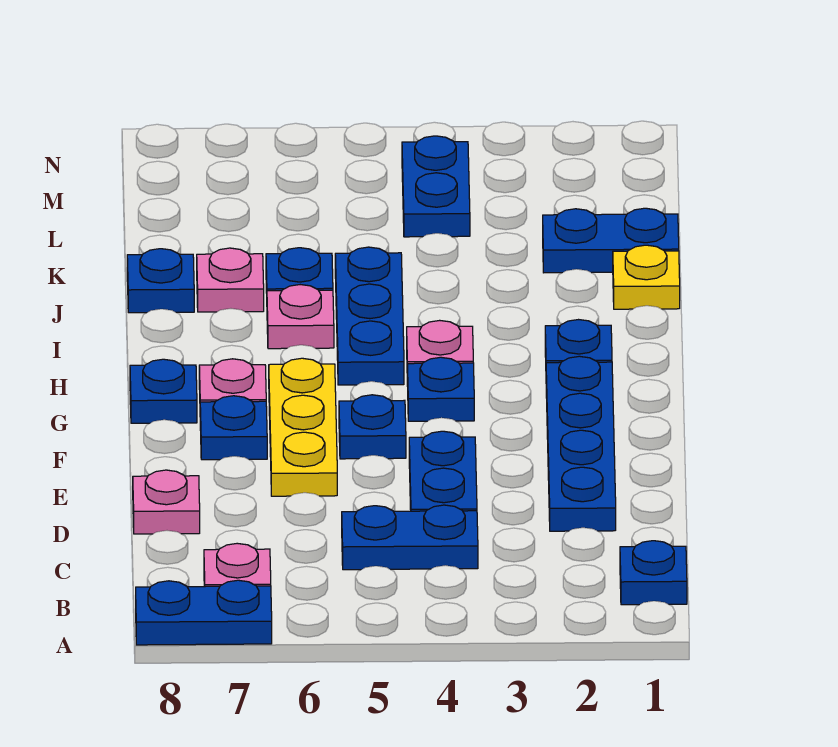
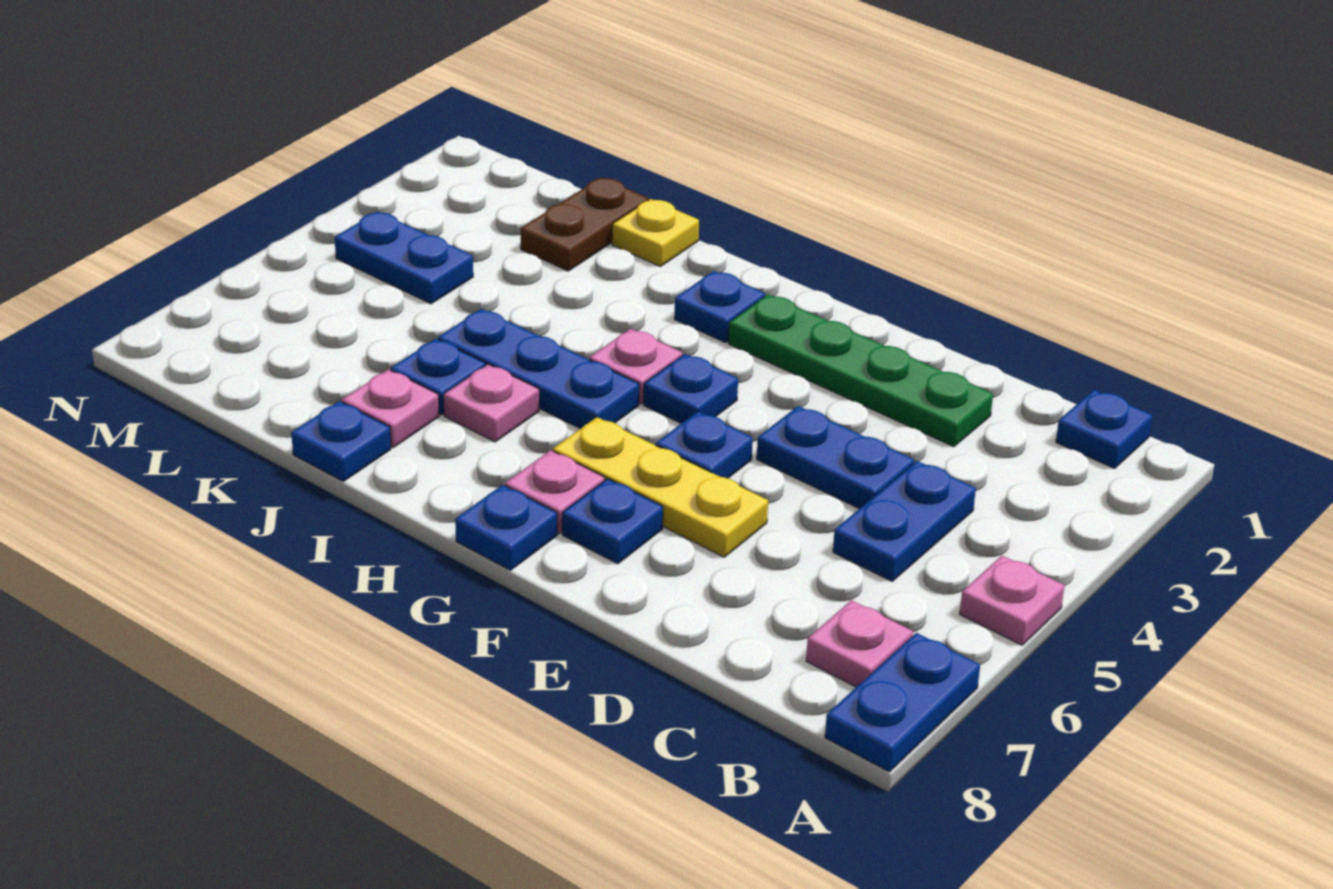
blue 1x4 plate [546,356,616,531] -> green 1x4 plate [728,295,993,447]
pink 1x1 plate [133,470,200,534] -> pink 1x1 plate moved to [960,556,1065,645]
blue 1x2 plate [543,208,679,273] -> brown 1x2 plate [520,178,648,271]

